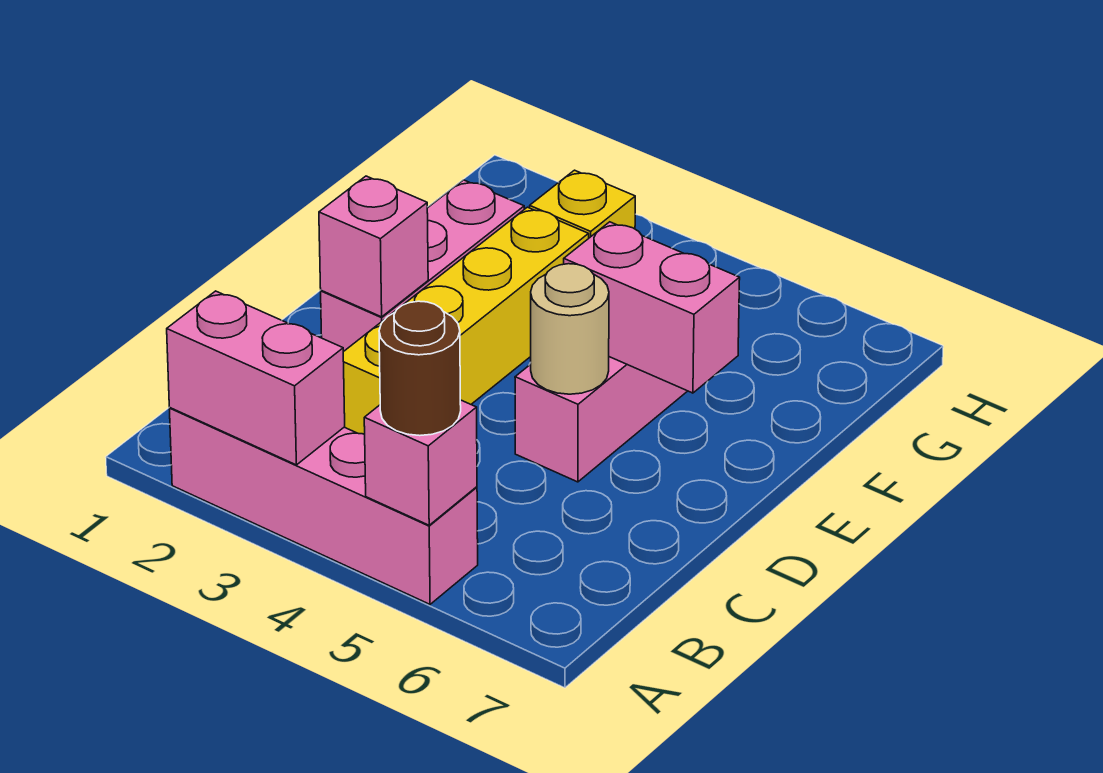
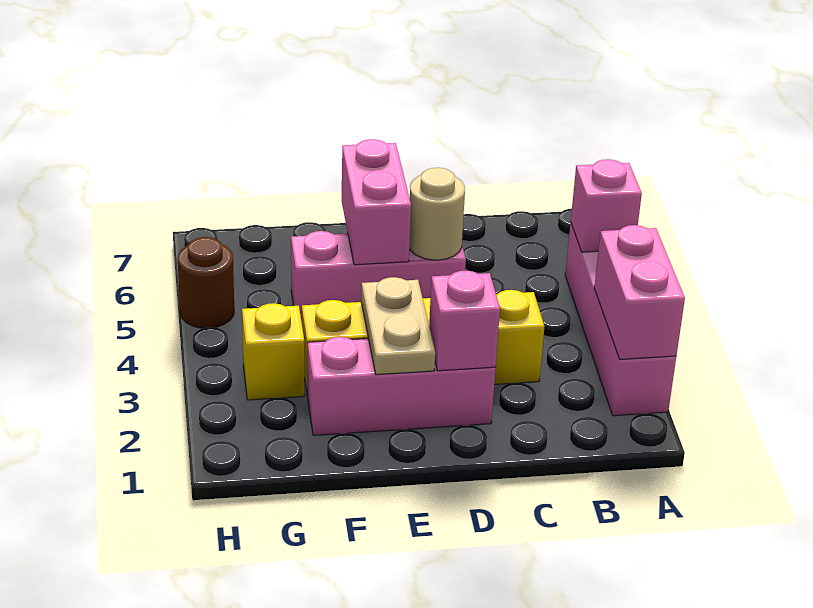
brown 1x1 round brick [379,301,461,436] -> brown 1x1 round brick moved to [178,237,234,328]
none -> tan 1x2 plate [361,277,435,375]

